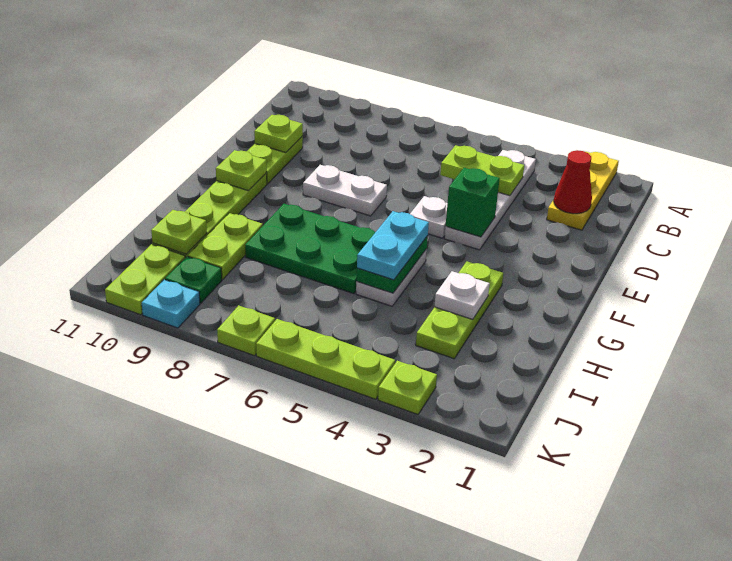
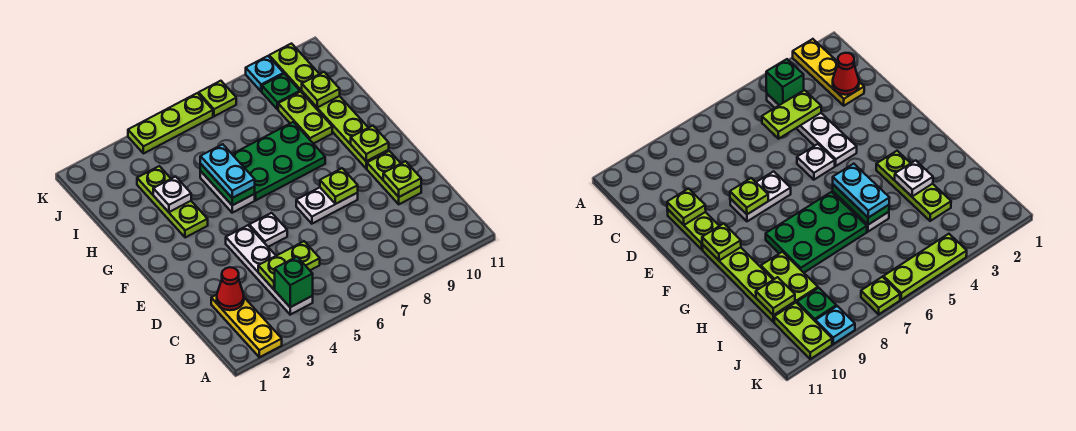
green 1x1 brick [446,168,500,237] -> green 1x1 brick moved to [275,257,313,307]
lime 1x1 plate [378,361,437,415] -> lime 1x1 plate moved to [320,168,358,204]

